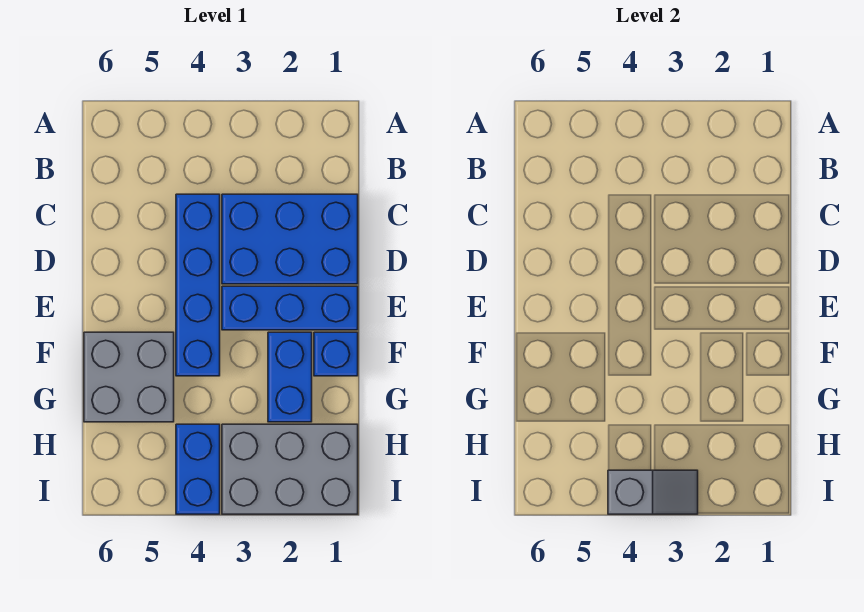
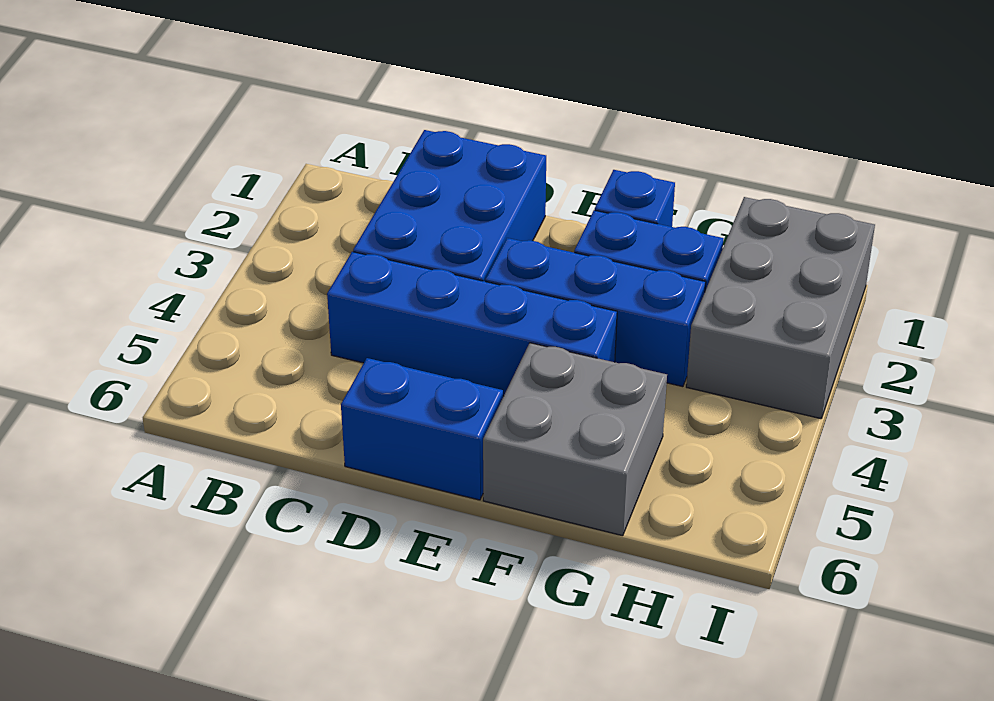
blue 1x3 brick [222,286,358,330] -> blue 1x3 brick turned to [485,238,706,387]
blue 1x2 brick [176,424,220,514] -> blue 1x2 brick moved to [341,358,503,500]
grey 1x2 slope [608,470,698,514] -> none

